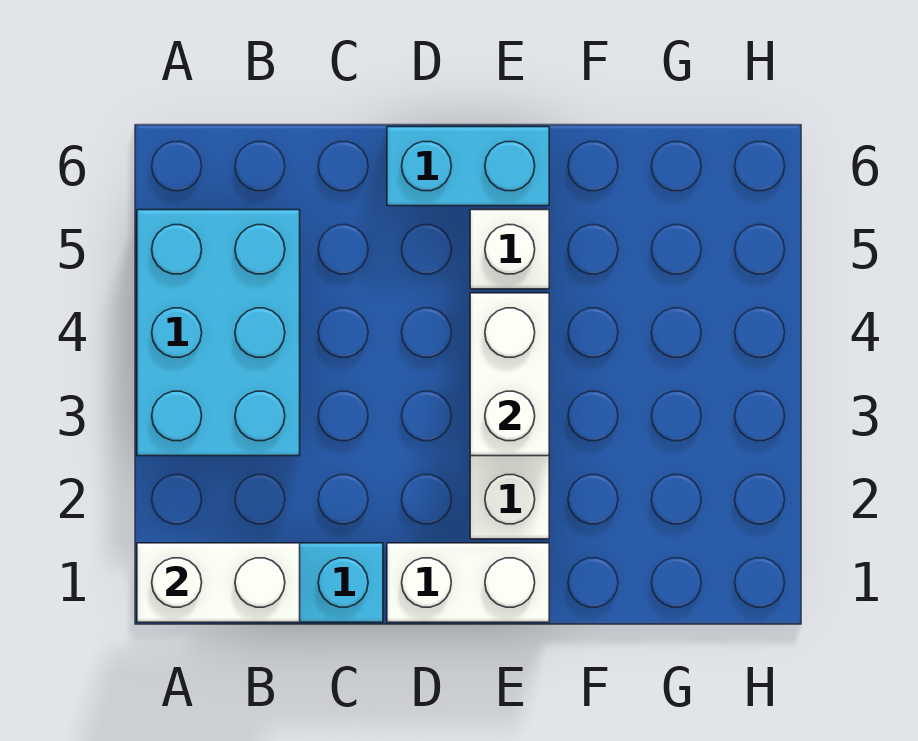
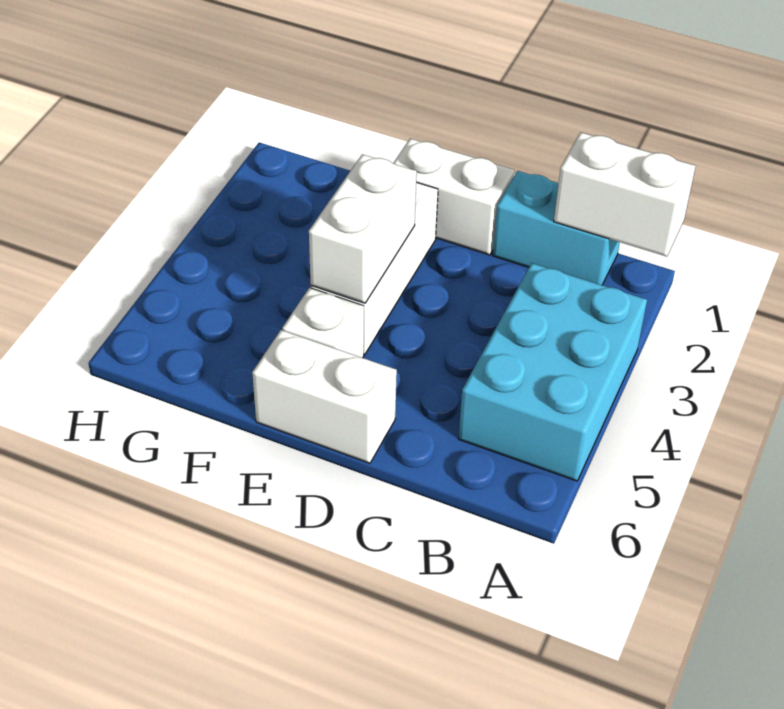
cyan 1x2 brick [387,127,549,206] -> white 1x2 brick [252,330,397,463]

